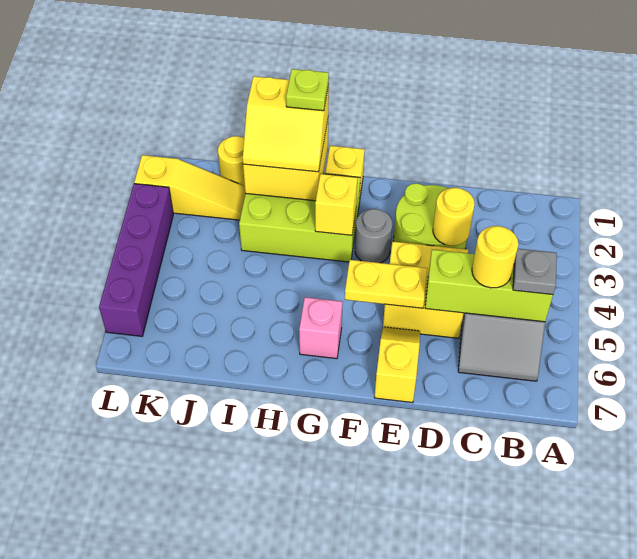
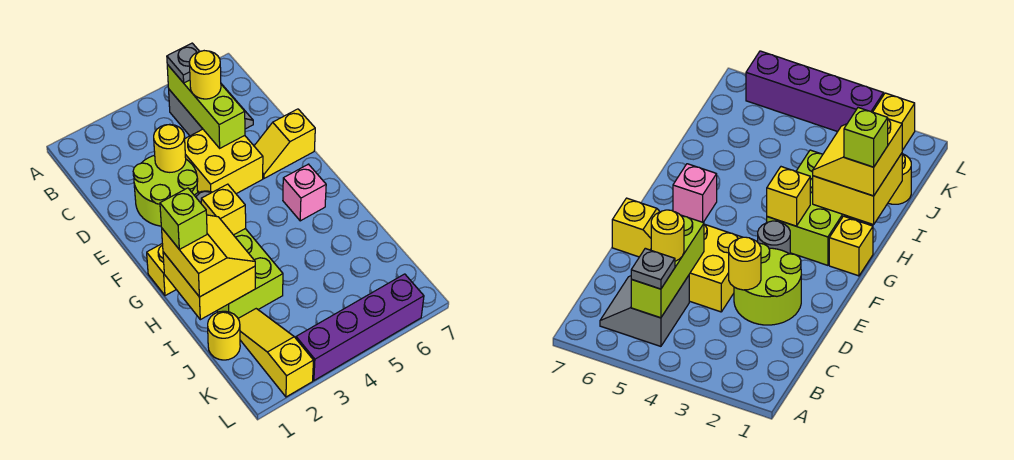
yellow 1x2 plate [345,260,427,308] -> none
lime 1x1 plate [286,69,329,111] -> lime 1x1 brick [160,188,207,249]

